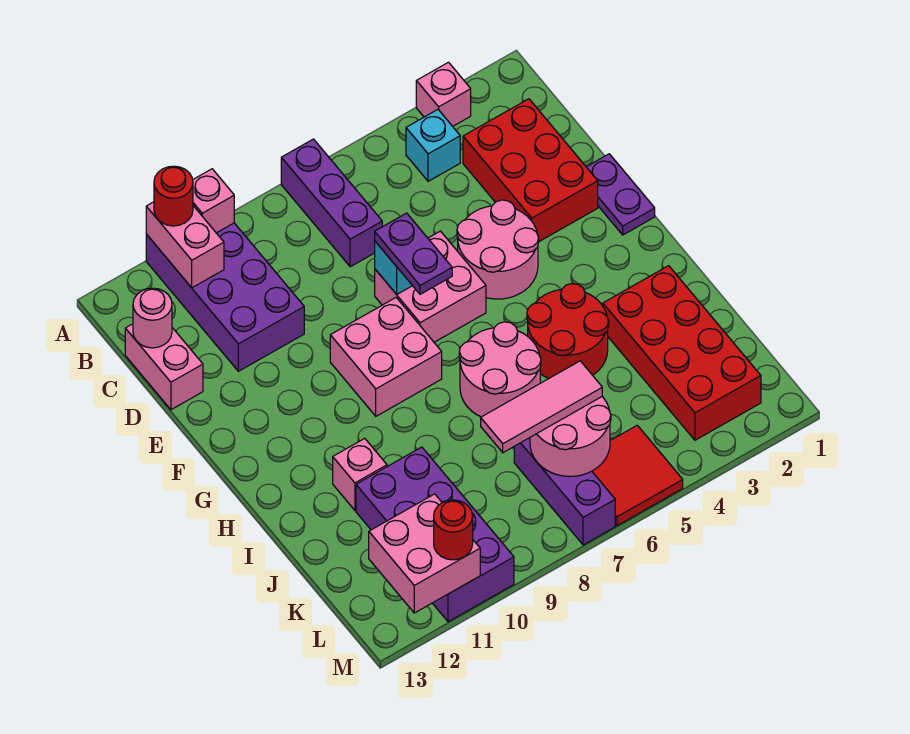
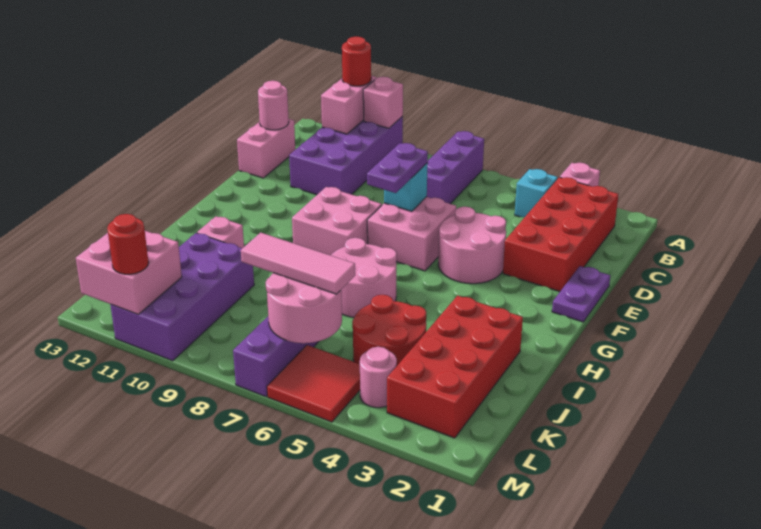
red 2x3 brick [463,99,598,241] -> red 2x4 brick [503,177,619,292]
red 2x2 round brick [527,283,609,379] -> red 2x2 round brick moved to [352,295,426,365]
none -> pink 1x1 round brick [360,347,397,408]

